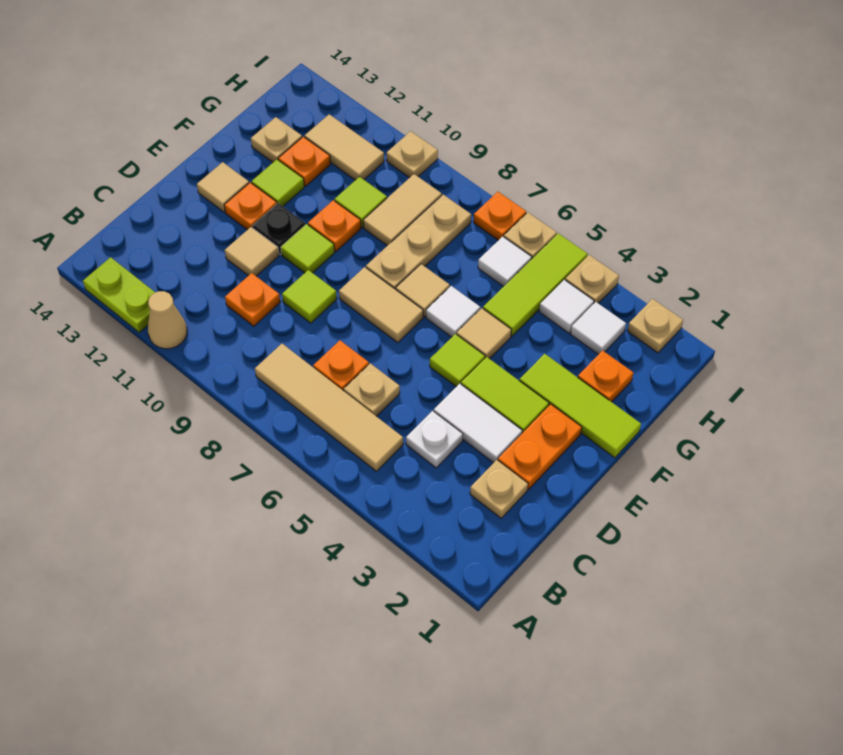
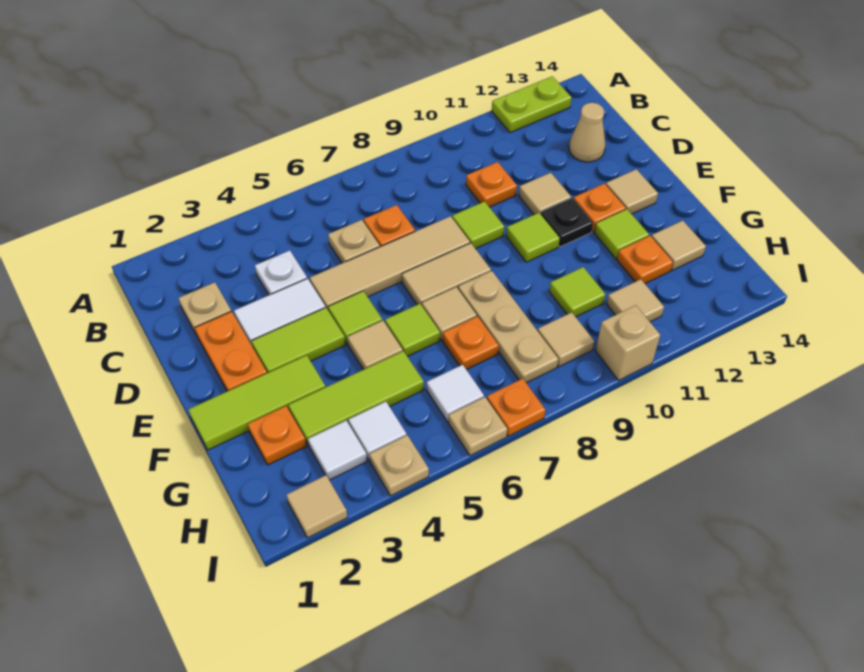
tan 1x1 cone [148,291,187,349] -> tan 1x1 cone moved to [569,103,605,162]
tan 1x4 tile [255,344,403,471] -> tan 1x4 tile moved to [310,216,470,311]
white 1x1 tile [426,286,480,337] -> lime 1x1 tile [385,304,440,356]
orange 1x1 plate [308,200,361,251] -> orange 1x1 plate moved to [443,316,499,370]
lime 1x3 tile [483,233,588,336] -> lime 1x3 tile turned to [288,351,424,445]
tan 1x2 tile [363,174,442,246] -> tan 1x1 tile [538,312,594,367]
tan 1x1 plate [251,117,302,162] -> tan 1x1 tile [651,221,706,271]
tan 1x2 tile [305,114,384,180] -> tan 1x1 tile [607,279,664,322]
tan 1x1 plate [627,299,683,353] -> tan 1x1 tile [287,475,347,538]
tan 1x1 plate [387,131,438,178] -> tan 1x1 brick [596,305,660,380]

